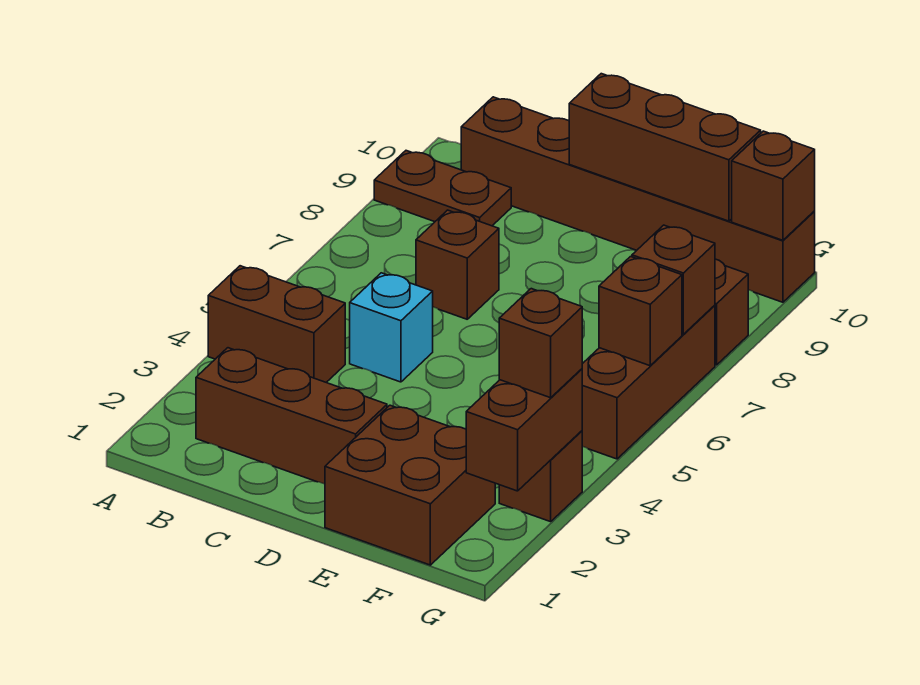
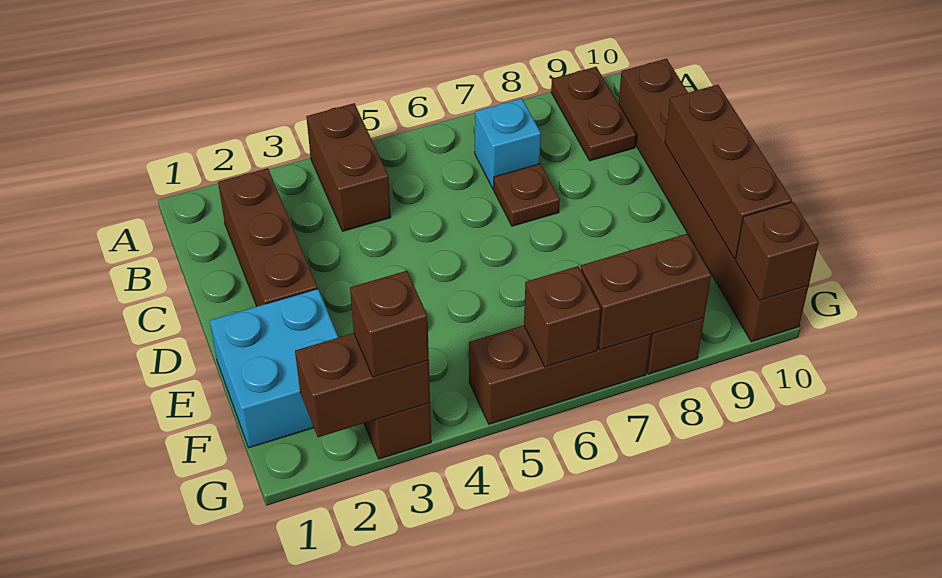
cyan 1x1 brick [350,273,433,382] -> cyan 1x1 brick moved to [475,98,541,188]
brown 1x1 brick [416,210,499,319] -> brown 1x1 plate [493,164,560,226]
brown 2x2 brick [325,405,495,565] -> cyan 2x2 brick [210,289,338,448]
brown 1x1 brick [632,225,715,334] -> brown 1x2 brick [581,234,711,350]

